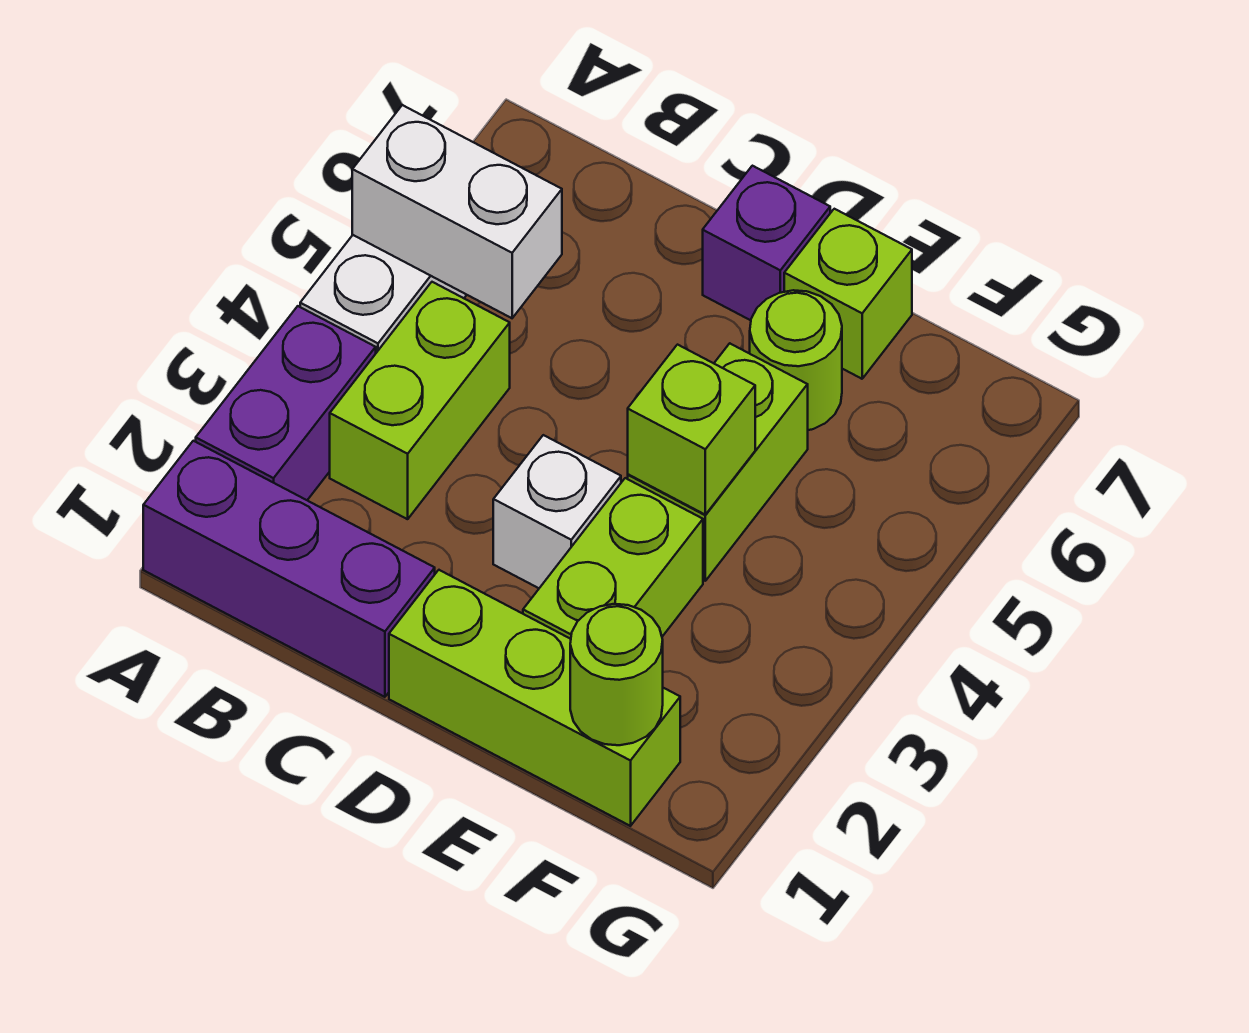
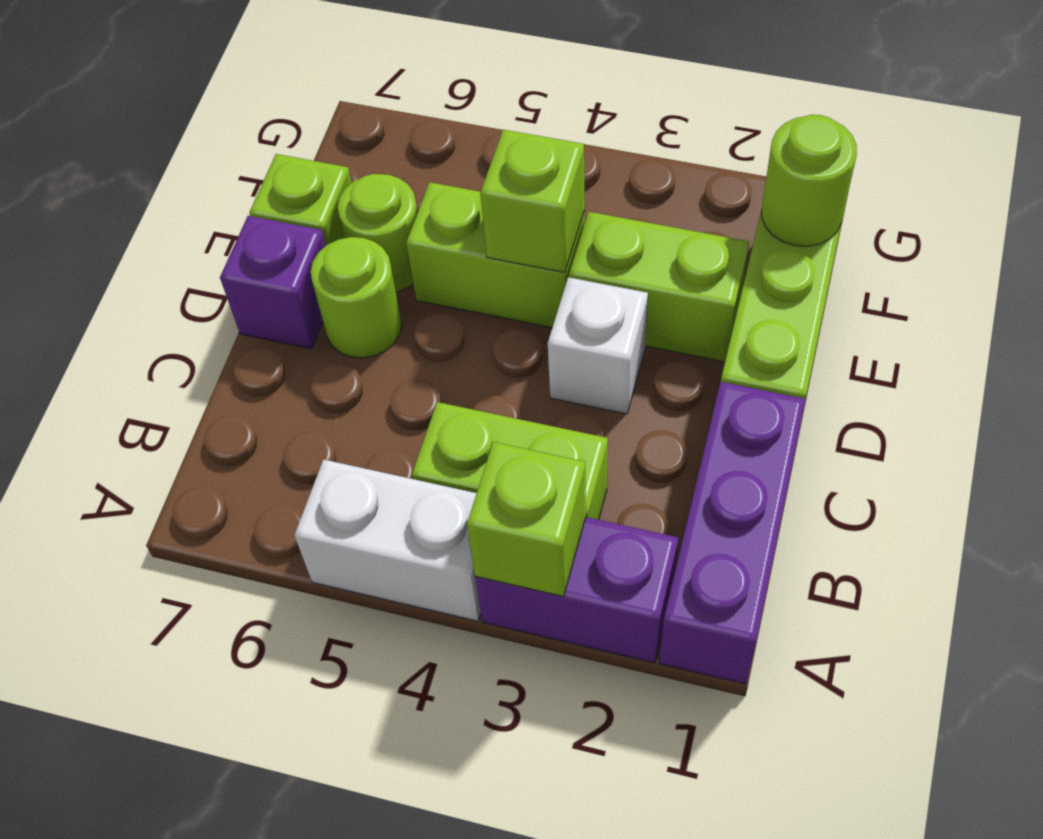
none -> lime 1x1 brick [467,442,586,596]
white 1x2 brick [352,105,562,318] -> none
none -> lime 1x1 round brick [311,237,402,358]

